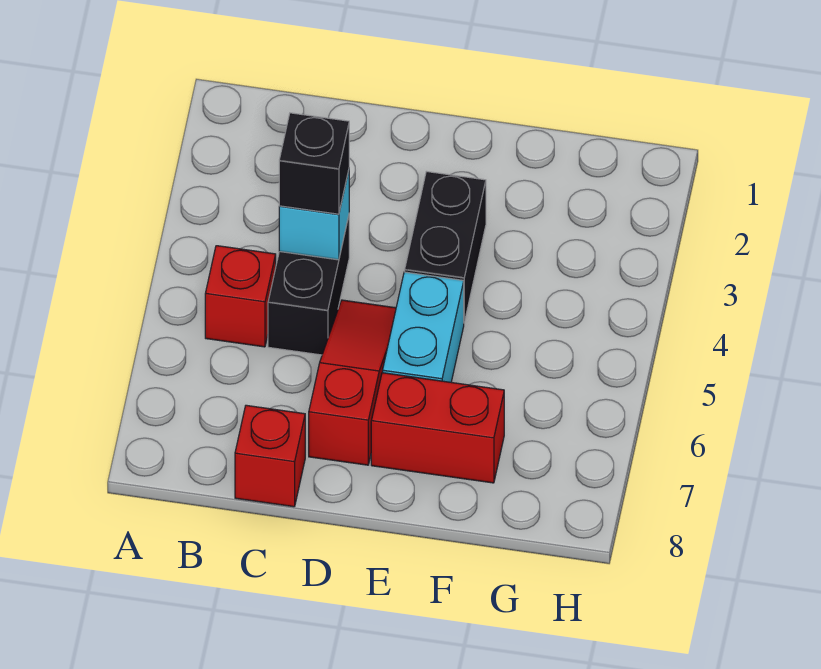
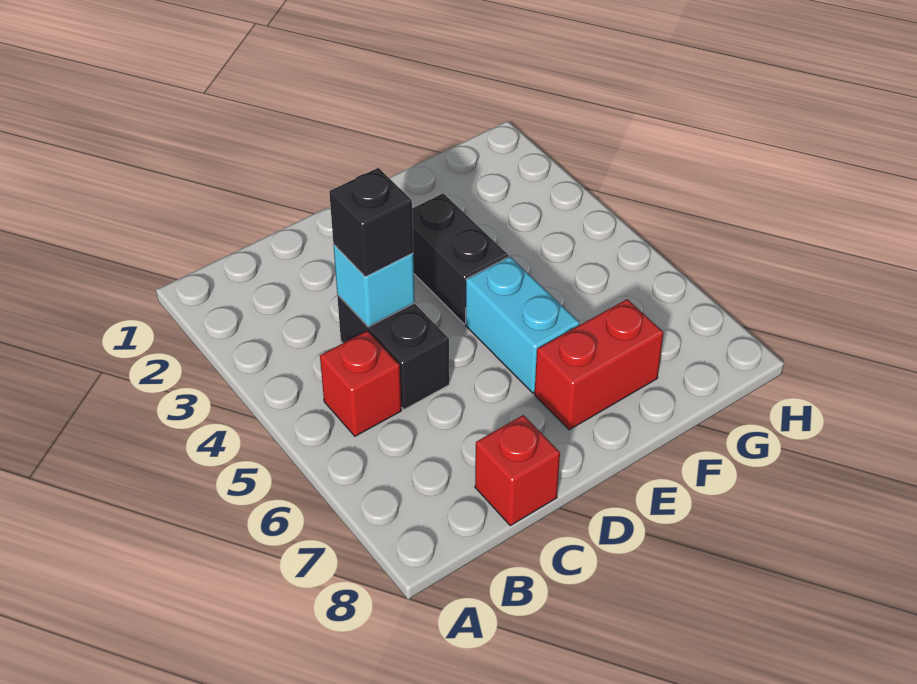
red 1x3 slope [309,300,396,465] -> none

